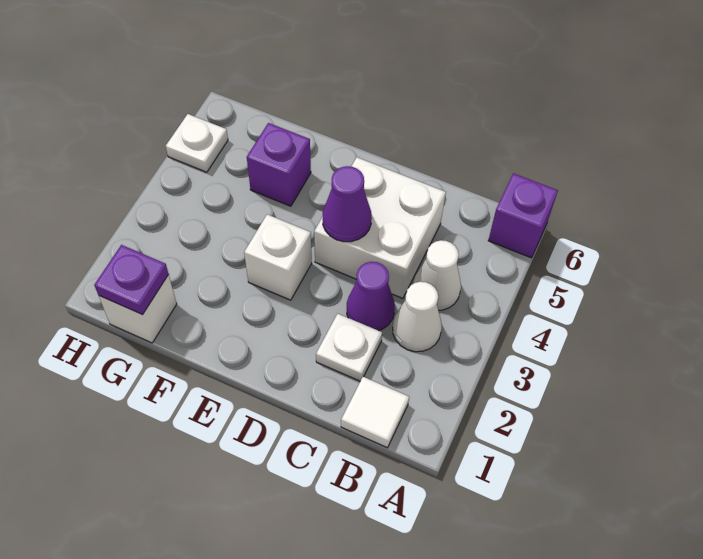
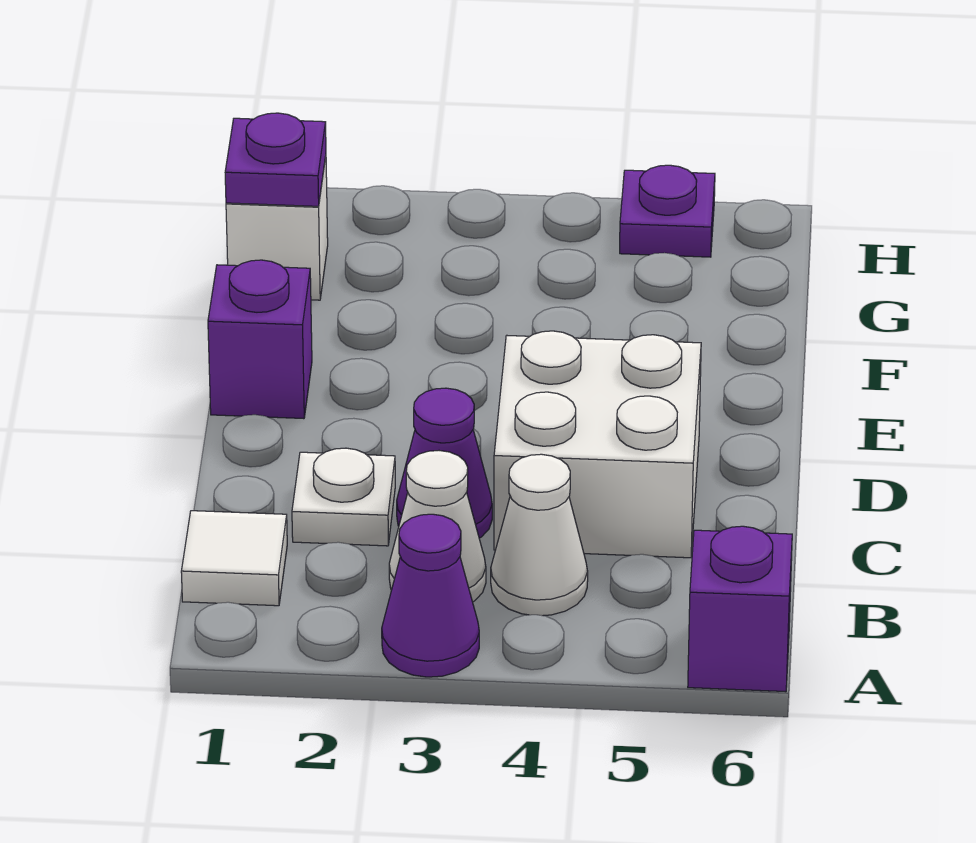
purple 1x1 cone [323,166,372,242] -> purple 1x1 cone moved to [382,514,479,677]
white 1x1 brick [244,214,312,300] -> none
purple 1x1 brick [247,123,311,206] -> purple 1x1 brick moved to [208,260,312,419]
white 1x1 plate [166,114,228,172] -> purple 1x1 plate [620,165,715,257]

